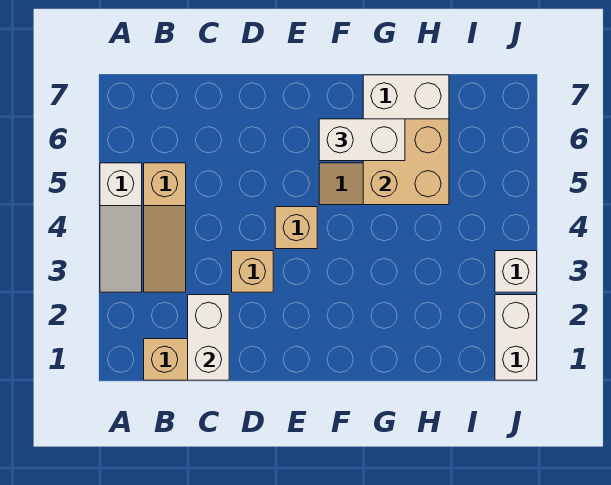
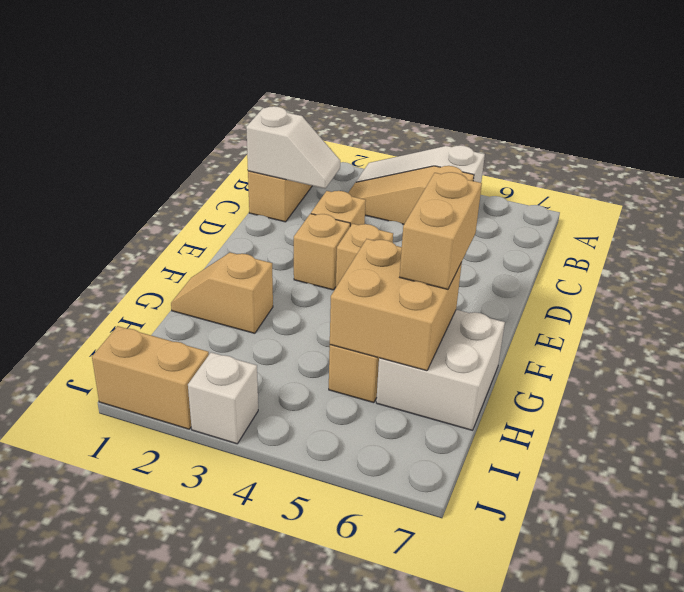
white 1x2 brick [188,295,229,380] -> white 1x2 slope [246,106,340,189]
none -> tan 1x1 brick [294,214,350,290]
white 1x2 brick [319,119,405,161] -> tan 1x2 brick [400,172,482,289]
none -> tan 1x2 slope [171,253,273,333]
white 1x2 brick [495,295,537,380] -> tan 1x2 brick [92,326,209,429]

